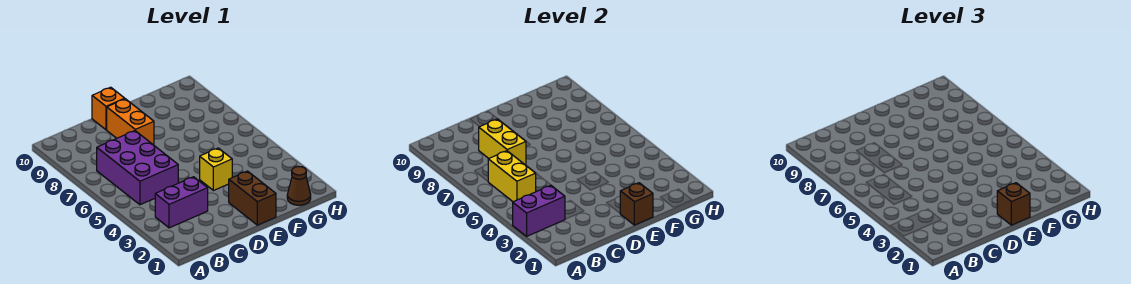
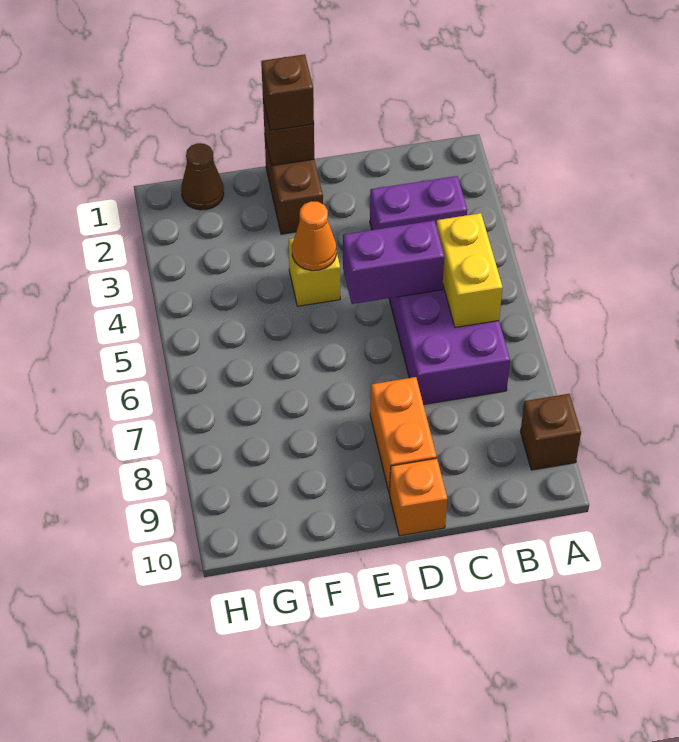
purple 1x2 brick [513,185,565,236] -> purple 1x2 brick moved to [343,221,444,304]
none -> brown 1x1 brick [520,394,581,470]
yellow 1x2 brick [479,119,526,165] -> none
none -> orange 1x1 cone [292,201,336,271]

